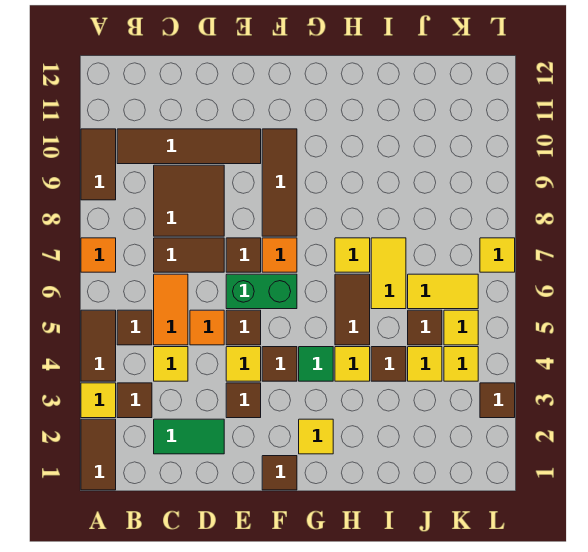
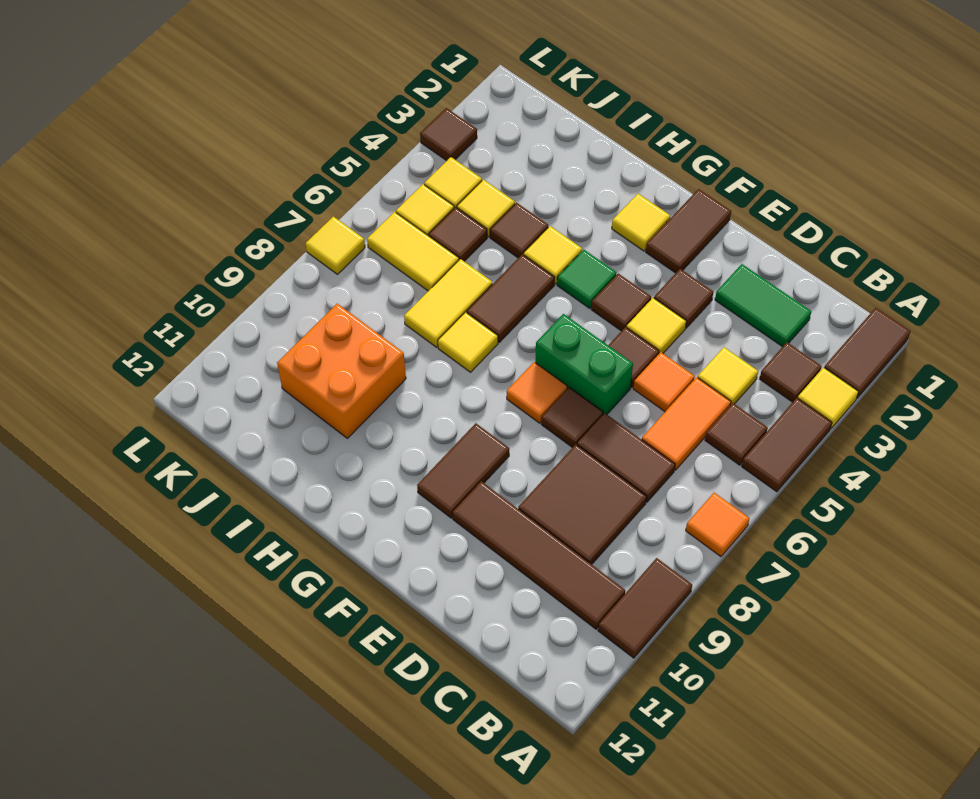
brown 1x1 tile [262,456,297,490] -> brown 1x2 tile [646,189,731,273]
brown 1x3 tile [262,129,297,236] -> brown 1x2 tile [417,423,509,518]
none -> orange 2x2 brick [277,304,406,438]

